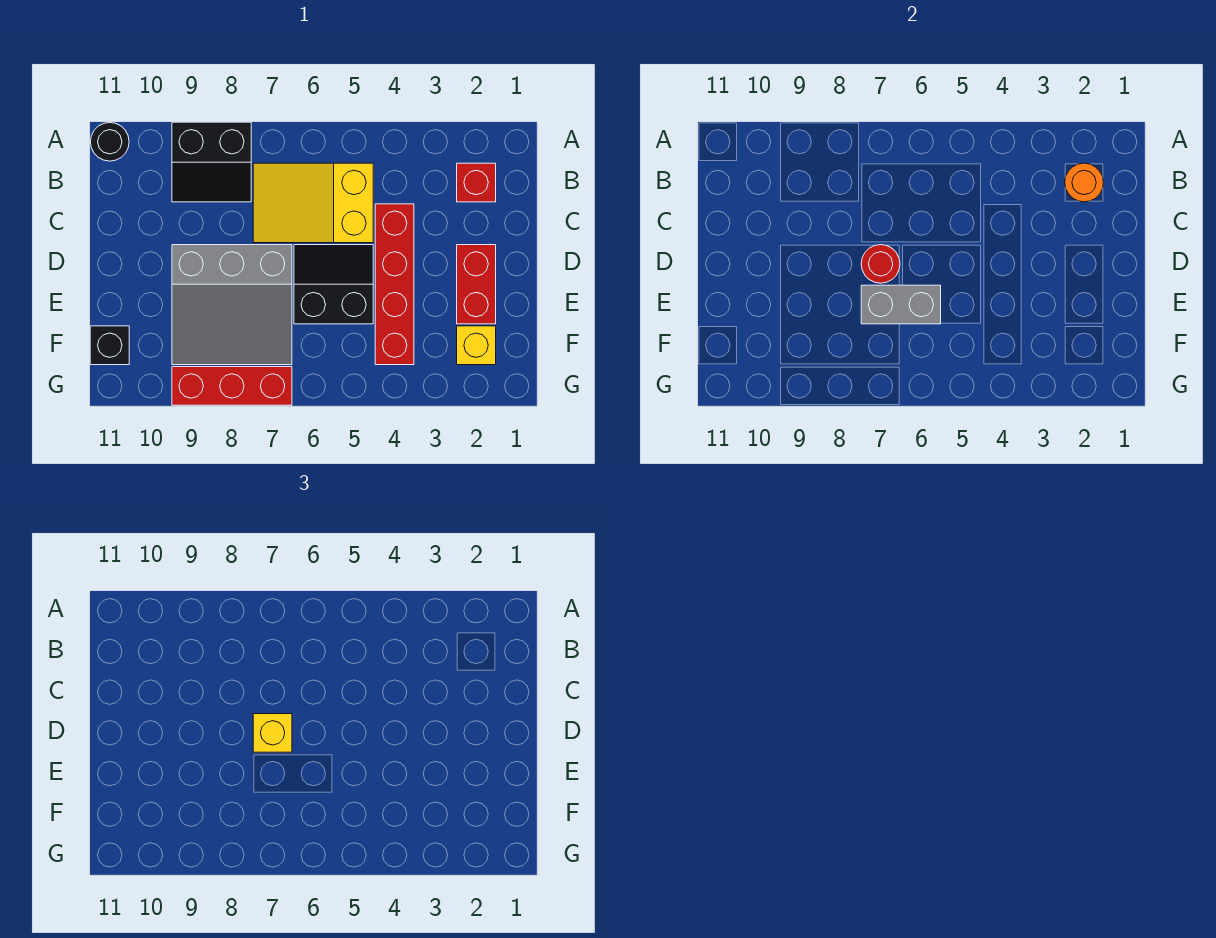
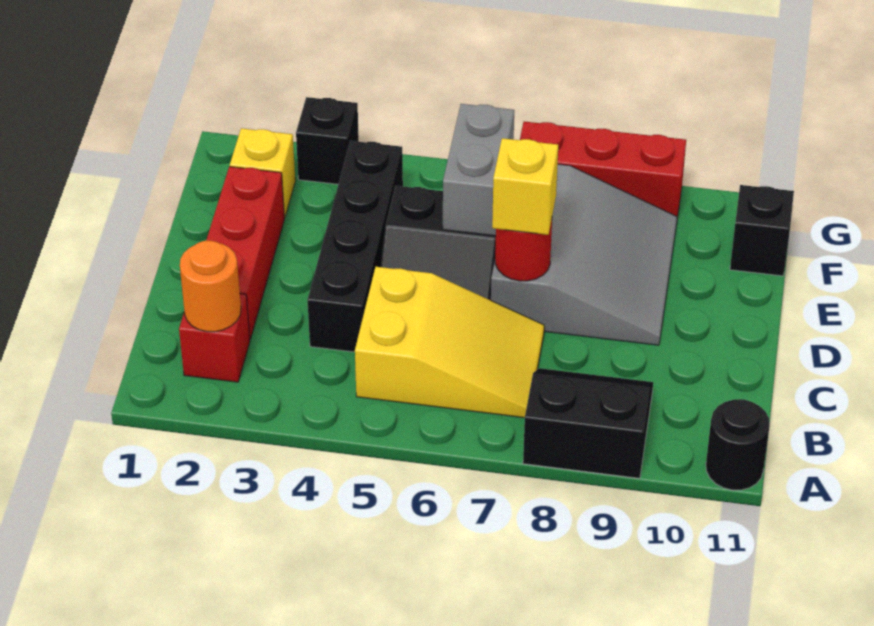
red 1x4 brick [375,204,414,365] -> black 1x4 brick [308,141,403,352]
red 1x2 brick [457,245,496,324] -> red 1x3 brick [206,167,284,339]
grey 3x3 slope [172,245,292,365] -> grey 3x3 slope turned to [491,164,677,345]
grey 1x2 brick [861,285,941,324] -> grey 1x2 brick turned to [443,104,514,236]
none -> black 1x1 brick [296,97,359,184]

